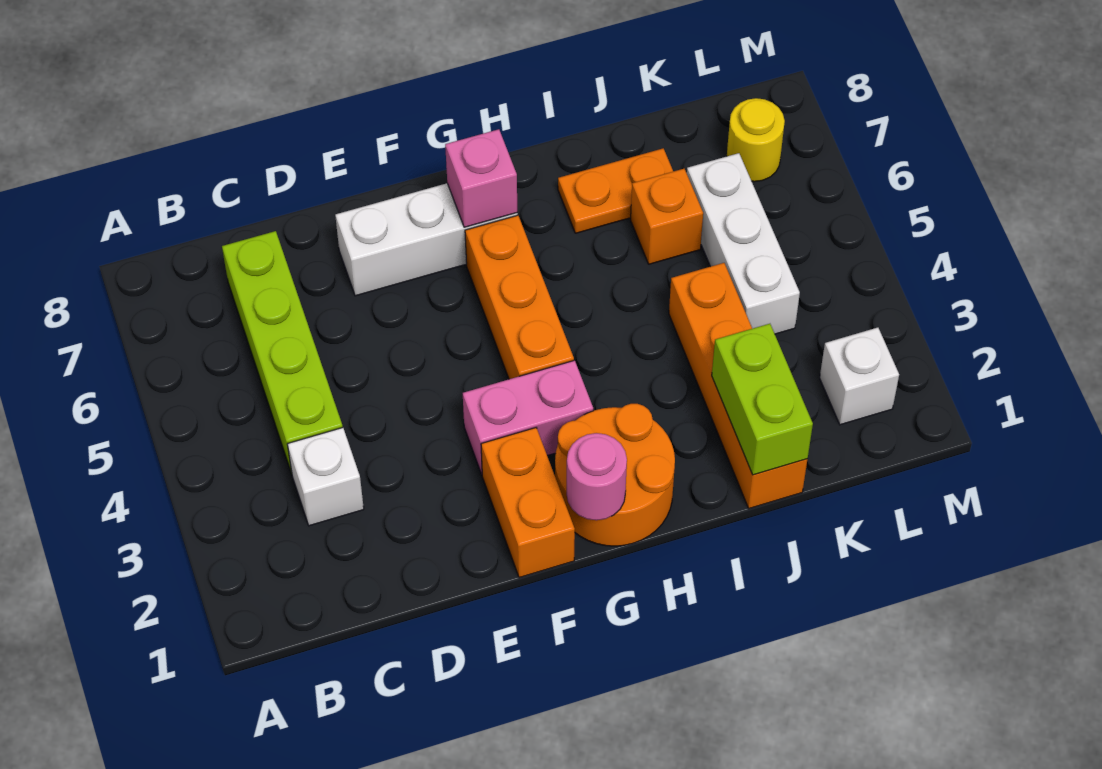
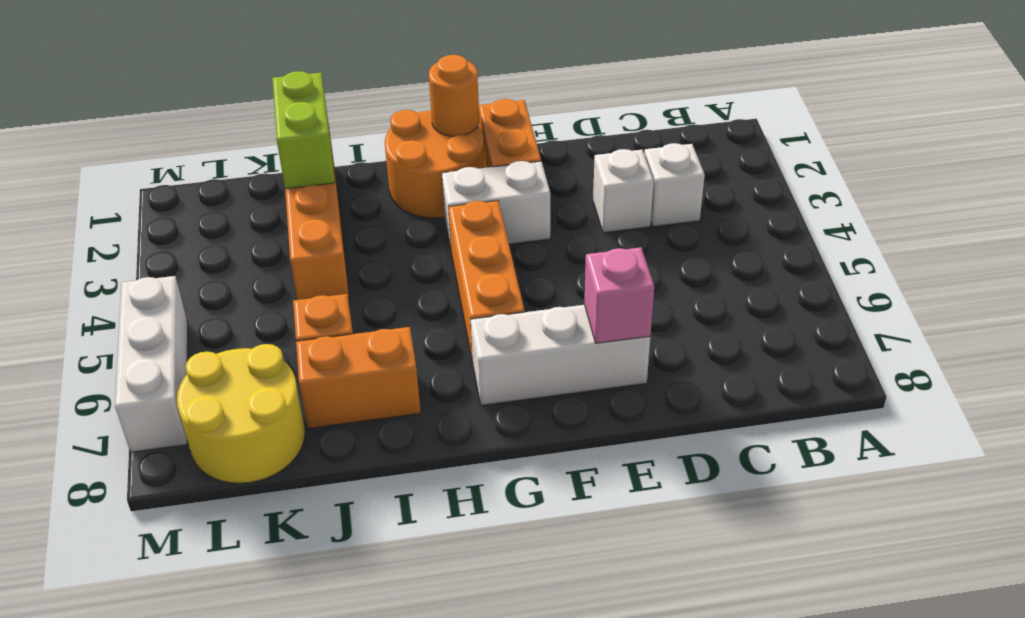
lime 1x4 brick [222,231,343,474] -> none
pink 1x2 brick [463,360,593,474] -> white 1x2 brick [442,161,550,248]
pink 1x1 round brick [567,433,627,520] -> orange 1x1 round brick [429,55,479,136]
pink 1x1 brick [445,129,517,227] -> pink 1x1 brick moved to [584,247,654,343]
orange 1x2 plate [558,148,673,233] -> orange 1x2 brick [296,327,421,428]
white 1x3 brick [687,153,800,334] -> white 1x3 brick moved to [115,276,188,452]
white 1x1 brick [820,328,899,425] -> white 1x1 brick moved to [593,149,654,233]
yellow 1x1 round brick [727,98,785,182] -> yellow 2x2 round brick [177,344,305,483]

